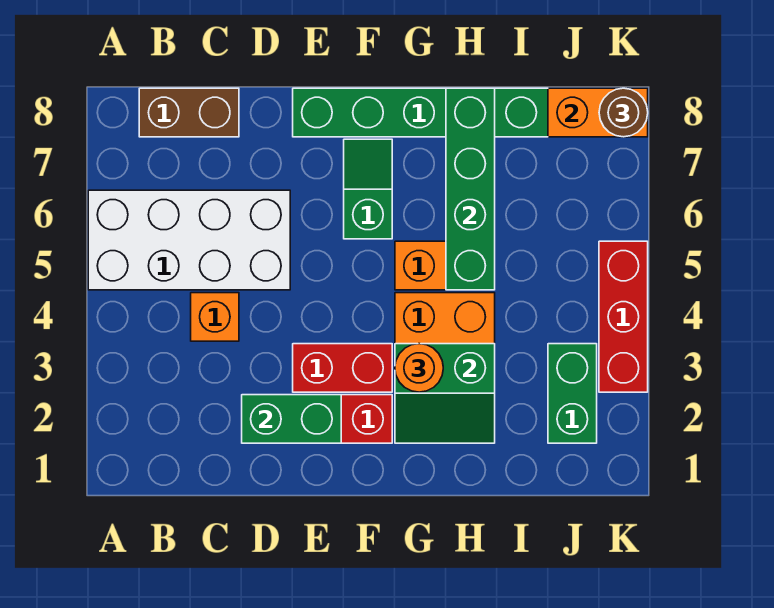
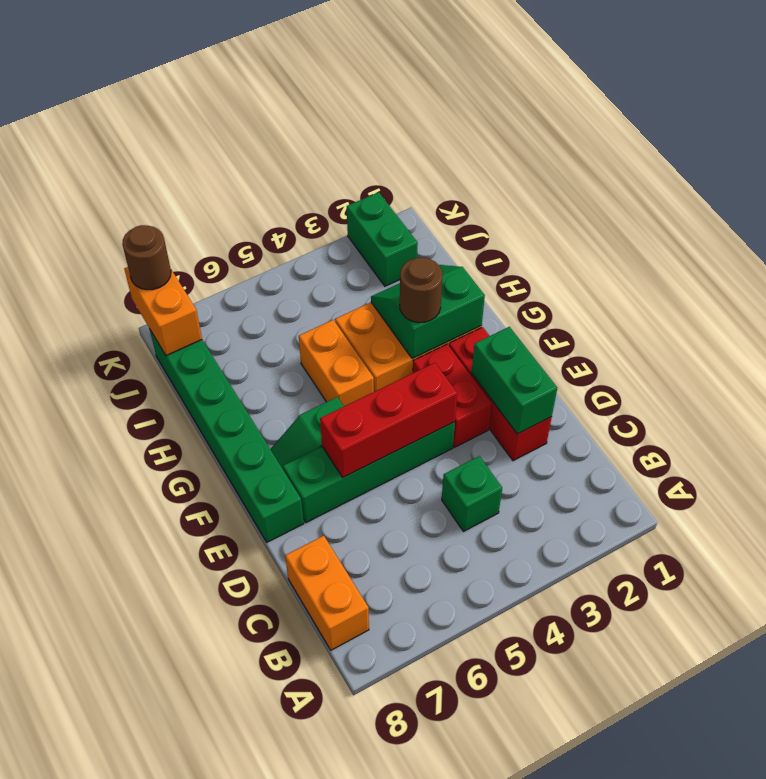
white 2x4 brick [88,190,290,290] -> none
brown 1x2 brick [139,88,239,137] -> orange 1x2 brick [285,536,369,650]
orange 1x1 brick [191,293,239,341] -> green 1x1 brick [442,456,502,532]
green 2x2 slope [395,344,495,443] -> green 2x2 slope turned to [371,265,485,359]
orange 1x1 round brick [395,344,443,392] -> brown 1x1 round brick [400,258,443,323]
green 1x4 brick [446,88,495,290] -> green 1x4 brick moved to [283,422,455,523]
green 1x2 brick [548,344,597,443] -> green 1x2 brick turned to [347,192,418,286]
red 1x3 brick [599,241,648,392] -> red 1x3 brick moved to [320,363,457,478]

